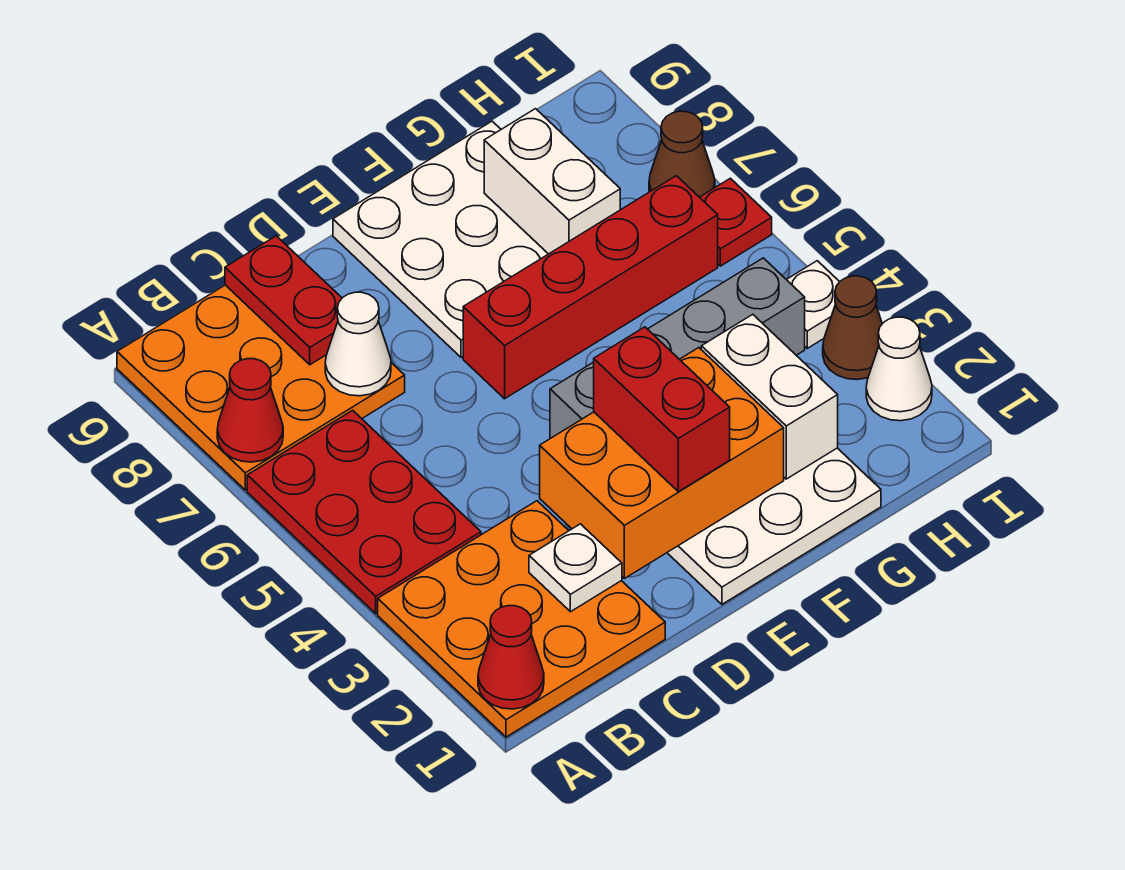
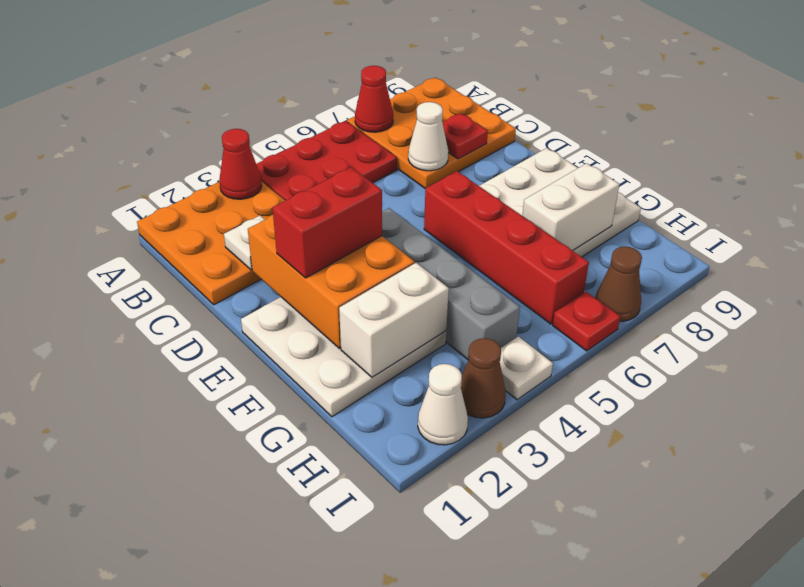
red 1x1 cone [478,606,544,709] -> red 1x1 cone moved to [219,129,262,199]
red 1x2 plate [225,236,342,365] -> red 1x1 plate [442,113,488,159]

